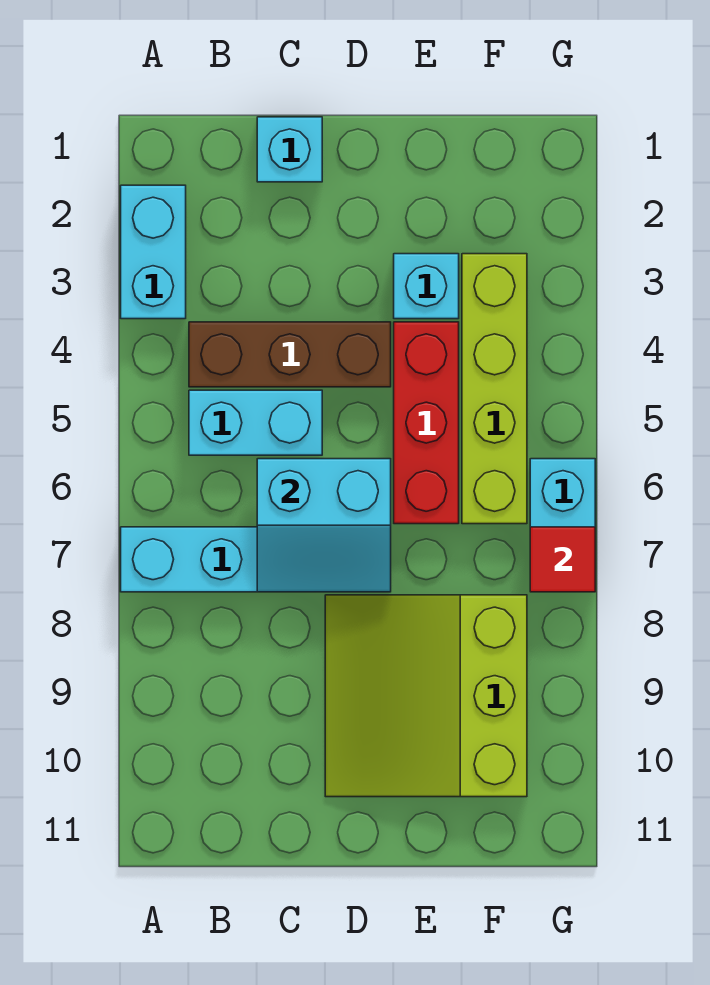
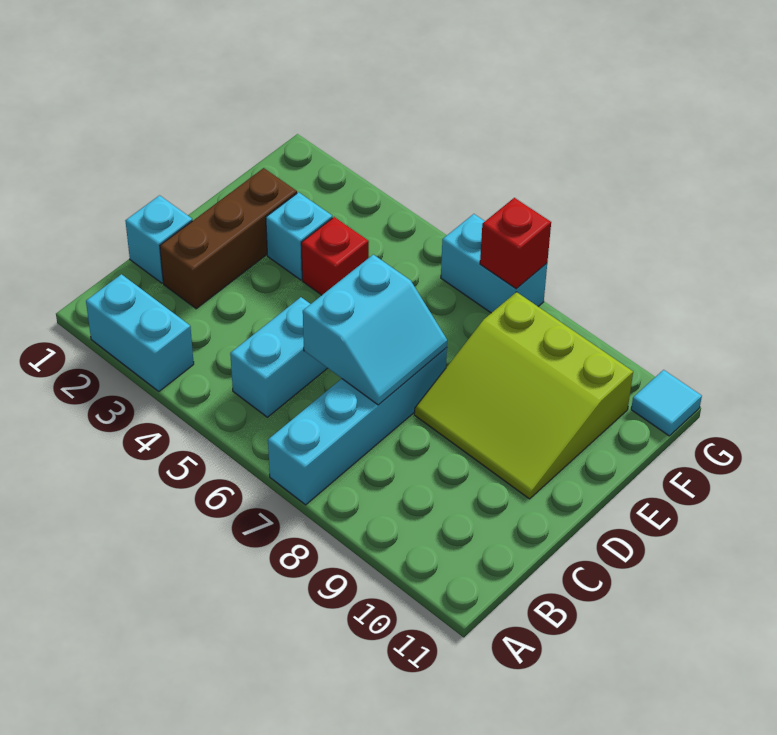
brown 1x3 brick [189,322,391,387] -> brown 1x3 brick moved to [160,168,297,309]
red 1x3 brick [394,322,459,524] -> red 1x1 brick [301,217,369,295]
lime 1x4 brick [462,254,527,524] -> none
red 1x1 tile [530,527,595,592] -> red 1x1 brick [480,198,551,289]
none -> cyan 1x1 tile [631,370,702,436]

